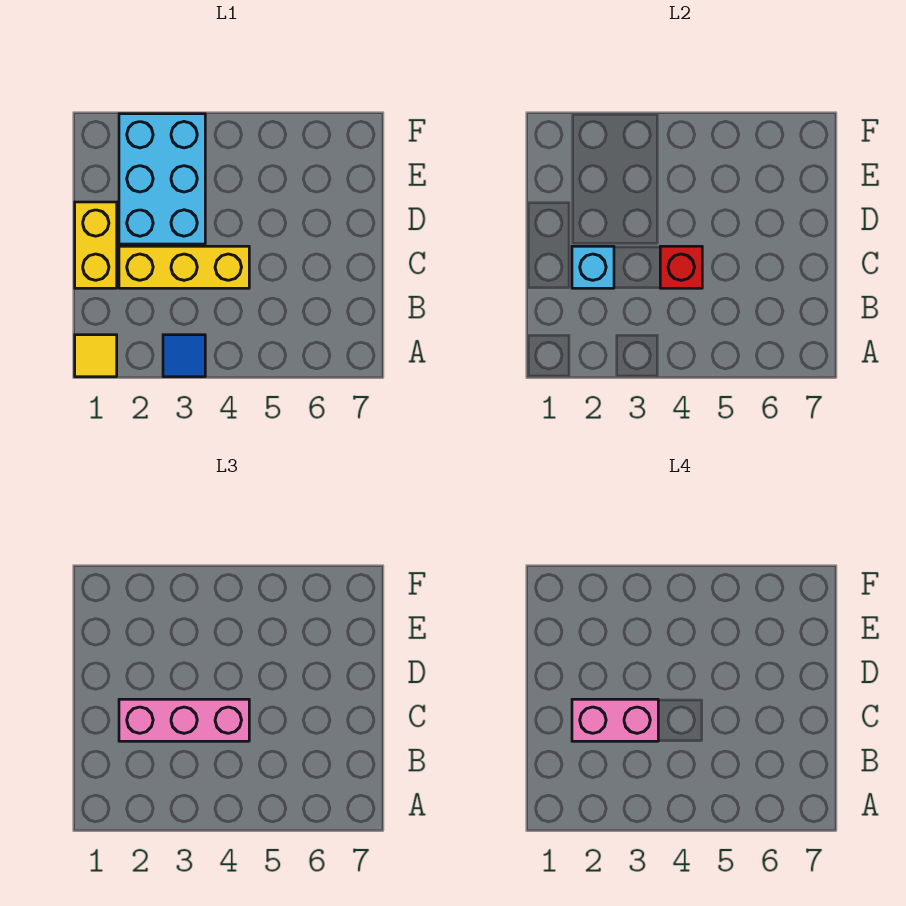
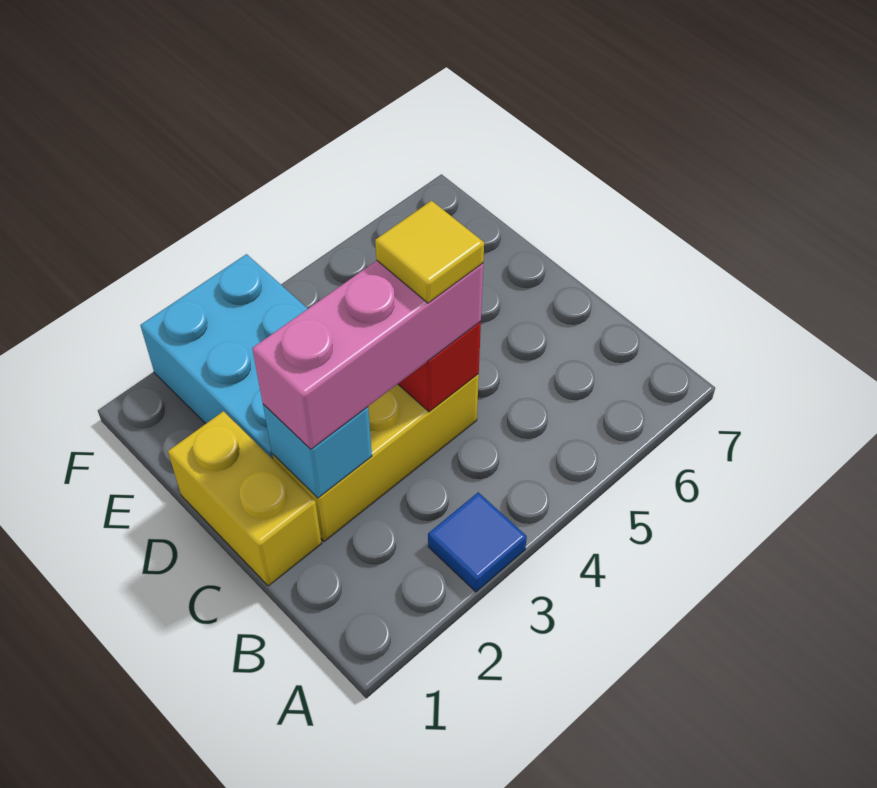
yellow 1x1 tile [75,335,117,377] -> yellow 1x1 tile moved to [375,201,484,303]
pink 1x2 brick [572,699,658,741] -> none

